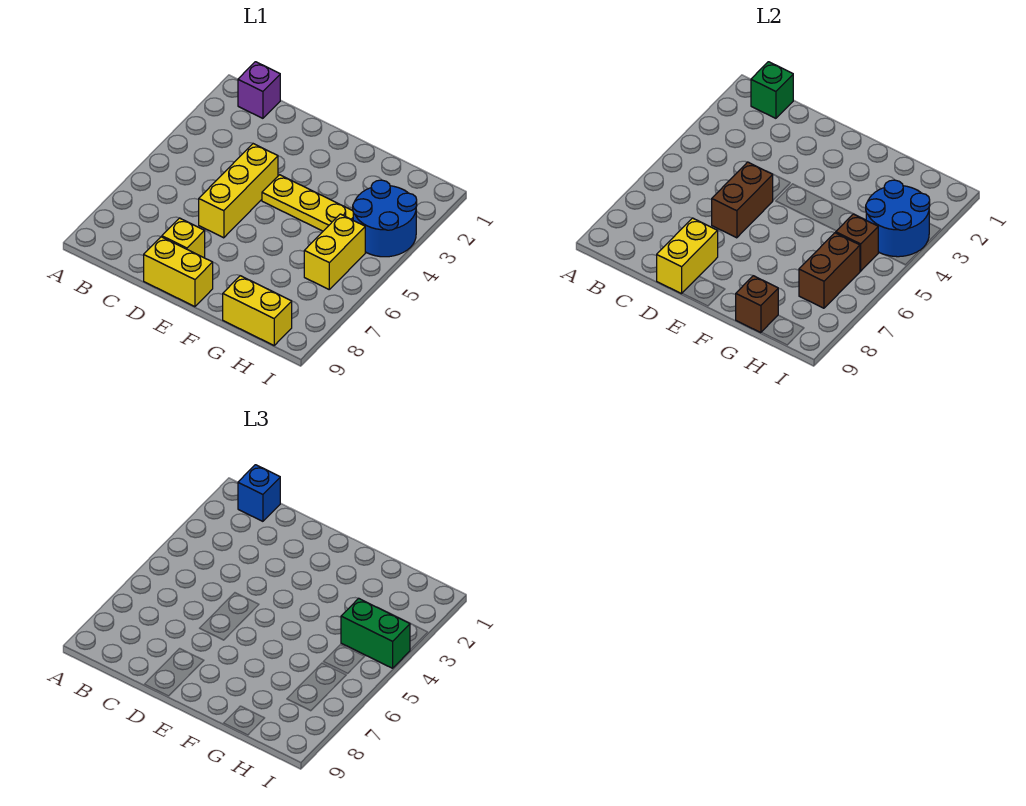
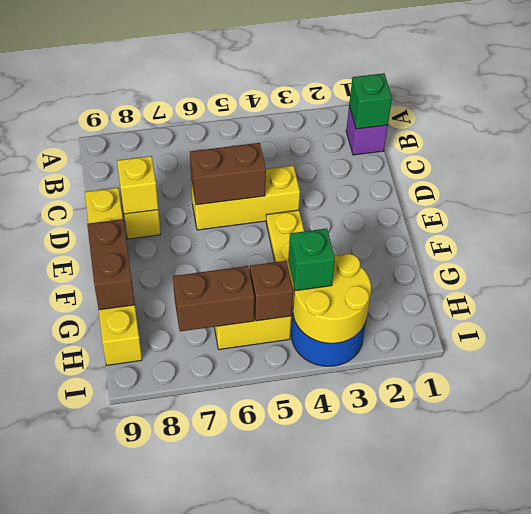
blue 1x1 brick [238,465,280,521] -> none
yellow 1x2 brick [657,218,718,294] -> yellow 1x1 brick [117,156,158,214]
brown 1x1 brick [736,276,778,333] -> brown 1x2 brick [87,219,135,310]
blue 2x2 round brick [866,180,930,257] -> yellow 2x2 round brick [293,254,371,343]
green 1x2 brick [341,598,410,668] -> green 1x1 brick [288,229,335,291]

